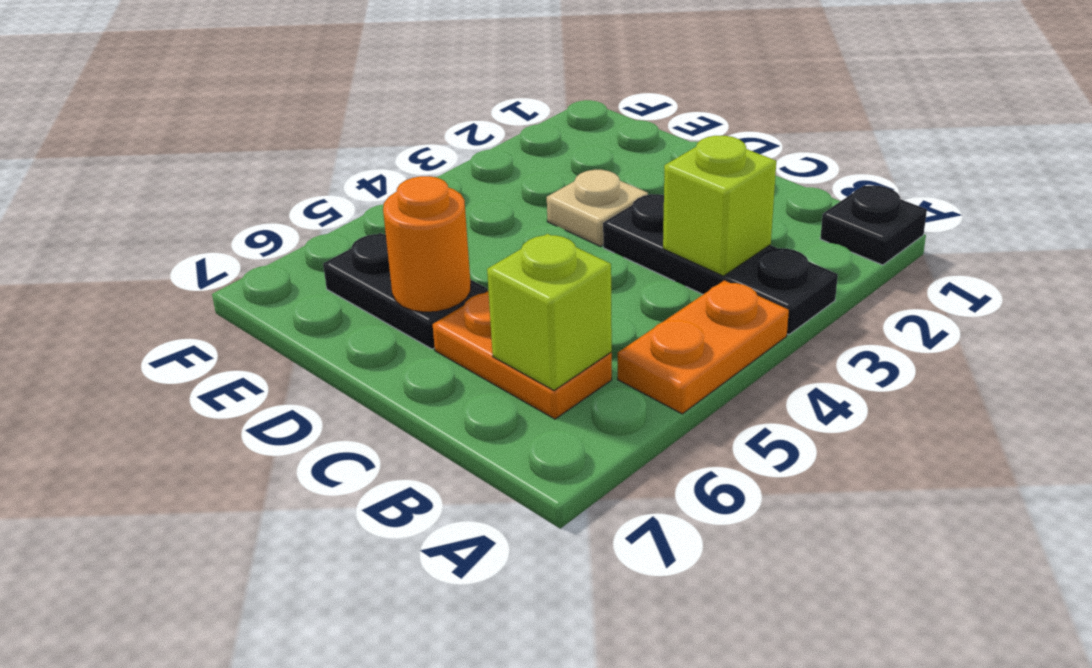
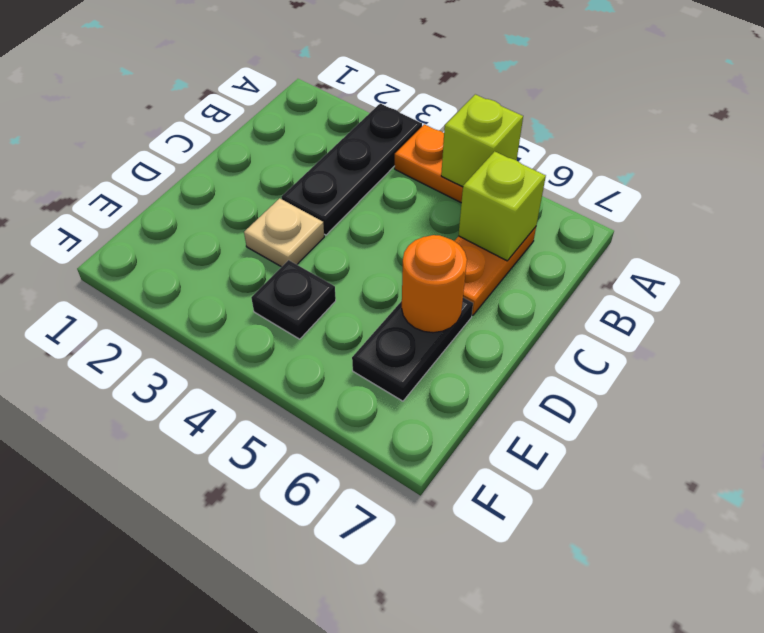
black 1x1 plate [820,185,927,265] -> black 1x1 plate moved to [251,260,336,339]
lime 1x1 brick [663,136,776,276] -> lime 1x1 brick moved to [441,94,523,187]

